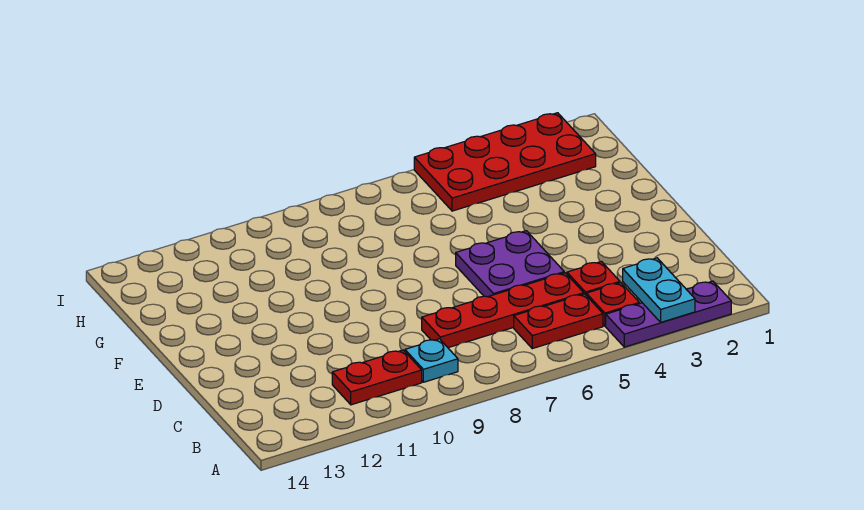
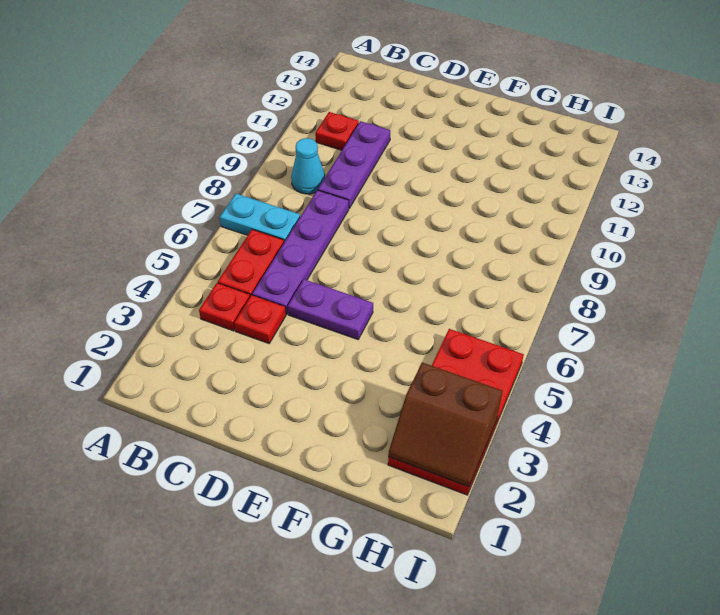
purple 1x3 plate [606,281,731,347] -> purple 1x3 plate moved to [318,121,390,208]
cyan 1x2 plate [623,258,695,322] -> cyan 1x2 plate moved to [220,194,300,242]
cyan 1x1 plate [405,339,458,382] -> cyan 1x1 cone [291,138,325,194]
red 1x2 plate [332,350,422,405] -> red 1x1 plate [315,112,359,150]
red 1x4 plate [422,273,584,348] -> purple 1x4 plate [252,190,349,314]
purple 2x2 plate [456,231,564,297] -> purple 1x2 plate [288,279,373,339]
none -> brown 2x2 slope [388,362,502,487]

